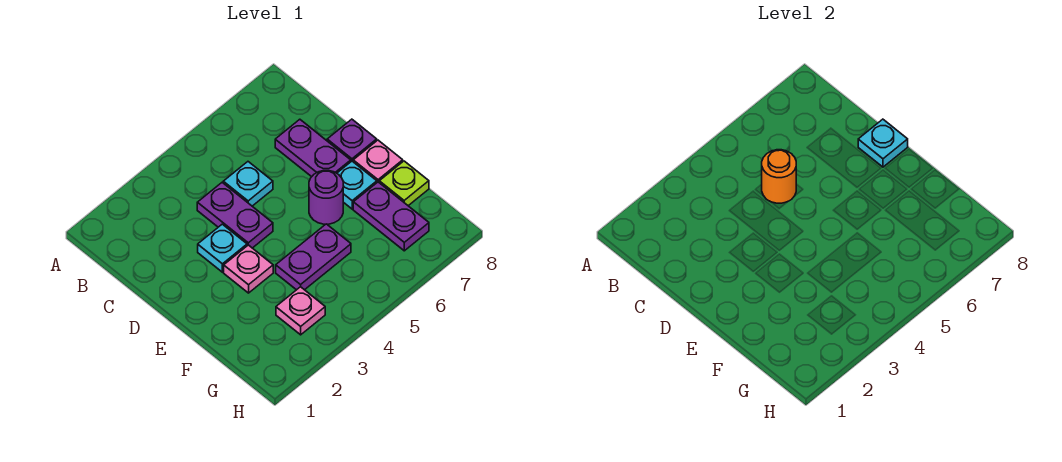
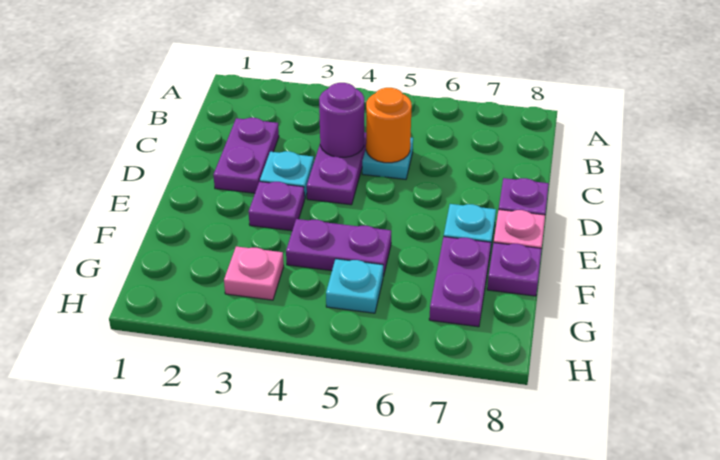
purple 1x2 plate [275,119,351,177] -> purple 1x2 plate moved to [213,118,279,193]
cyan 1x1 plate [858,119,908,167] -> cyan 1x1 plate moved to [326,259,383,313]
pink 1x1 plate [224,245,273,293] -> purple 1x1 plate [249,182,304,231]
purple 1x1 round brick [309,171,343,224] -> purple 1x1 round brick moved to [319,83,364,157]
lime 1x1 plate [379,161,429,206] -> purple 1x1 plate [487,243,542,296]

